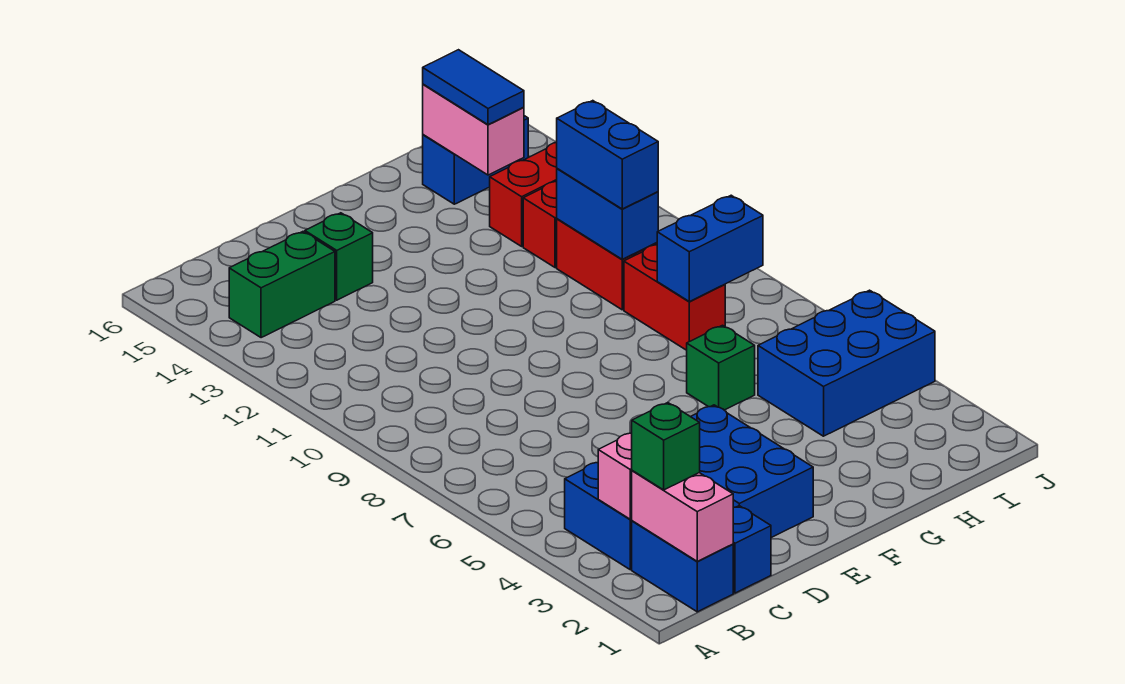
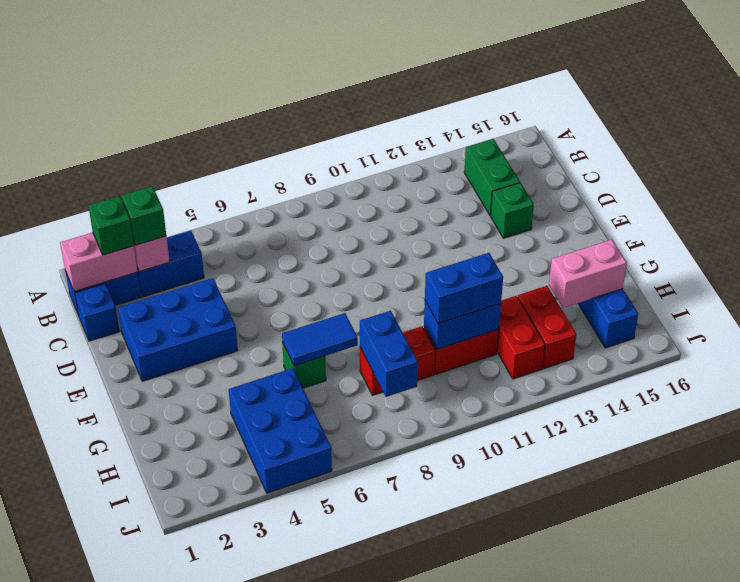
none -> green 1x1 brick [122,186,166,245]
blue 1x2 tile [423,50,524,125] -> blue 1x2 tile moved to [282,313,358,366]

